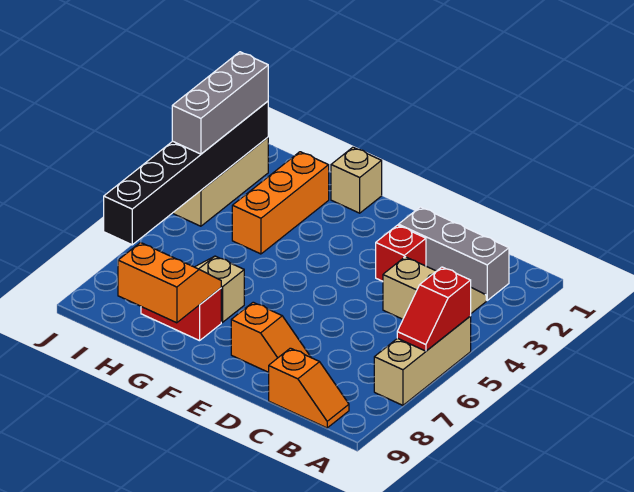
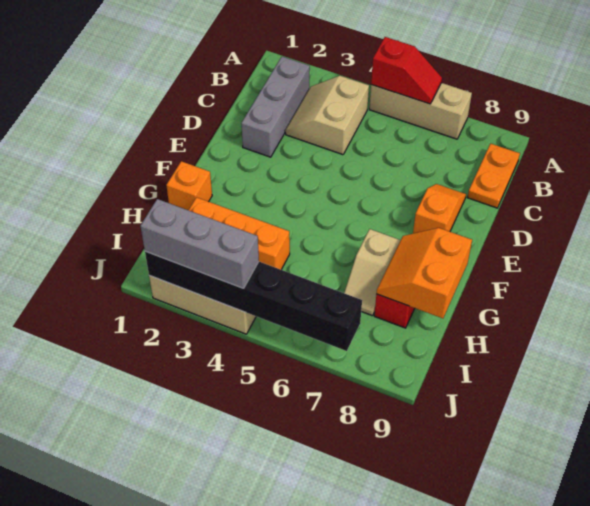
orange 1x2 slope [269,348,349,428] -> orange 1x2 plate [467,144,520,208]
red 1x1 brick [376,225,426,281] -> none
tan 1x1 brick [331,147,382,213] -> orange 1x1 brick [166,161,212,210]

